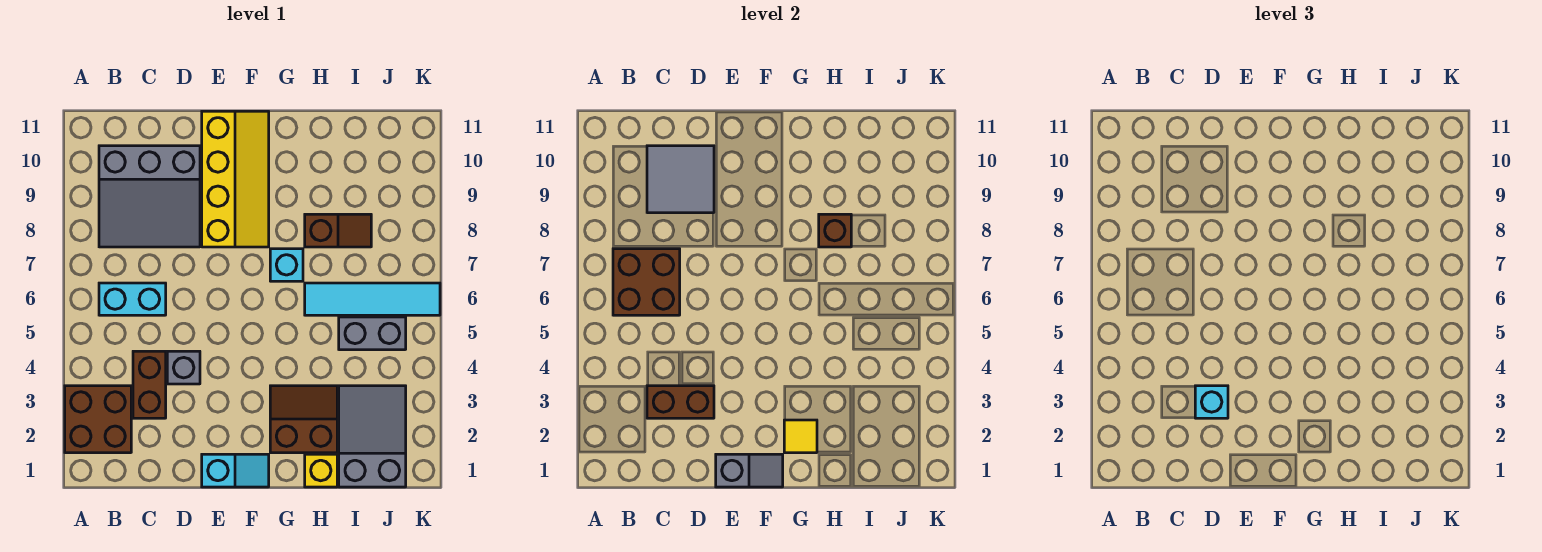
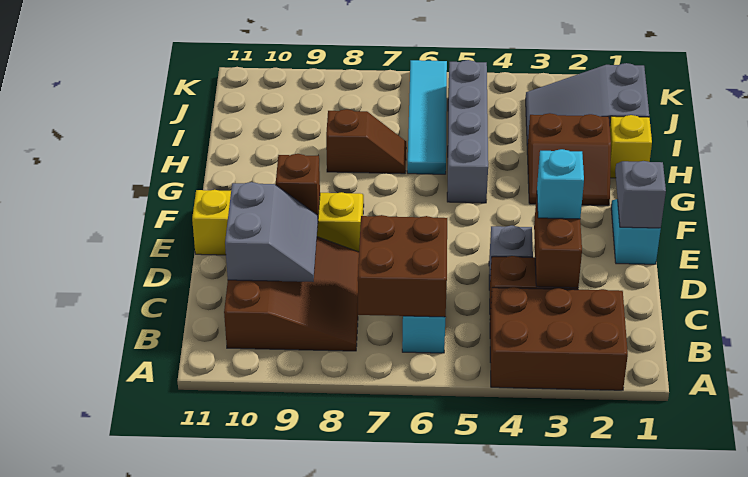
brown 2x2 brick [65,386,131,453] -> brown 2x3 brick [490,287,628,390]
grey 3x3 slope [99,146,200,247] -> brown 3x3 slope [224,237,359,351]
grey 2x2 tile [647,146,714,213] -> grey 2x2 slope [225,182,318,282]
brown 2x2 slope [270,386,337,453] -> brown 2x2 slope turned to [527,113,611,206]
yellow 1x1 tile [784,420,817,453] -> none
cyan 1x1 brick [270,249,303,281] -> none
brown 1x2 slope [305,214,371,247] -> brown 1x2 slope turned to [326,109,406,174]
brown 1x1 brick [819,214,851,247] -> brown 1x1 brick moved to [276,154,320,215]
grey 1x2 brick [339,317,406,350] -> grey 1x4 brick [447,60,488,203]

